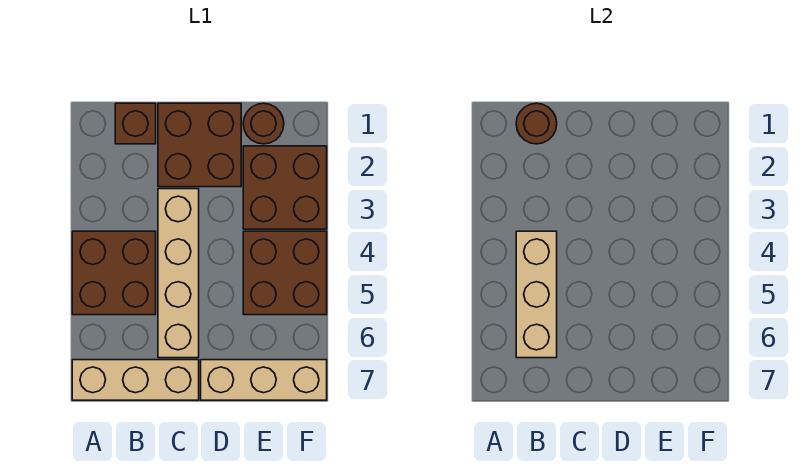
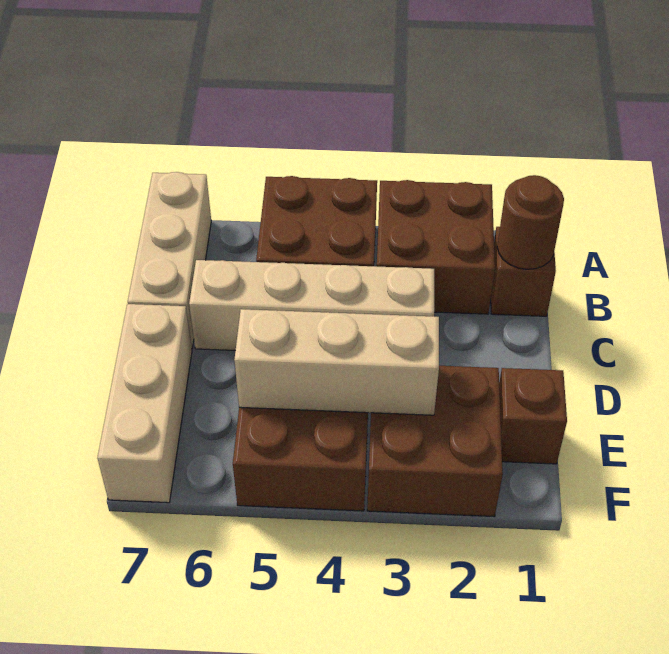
tan 1x3 brick [516,231,557,358] -> tan 1x3 brick moved to [234,309,439,415]
brown 2x2 brick [158,103,241,187] -> brown 2x2 brick moved to [377,180,495,314]
brown 1x1 round brick [243,103,284,144] -> brown 1x1 brick [499,368,567,464]

